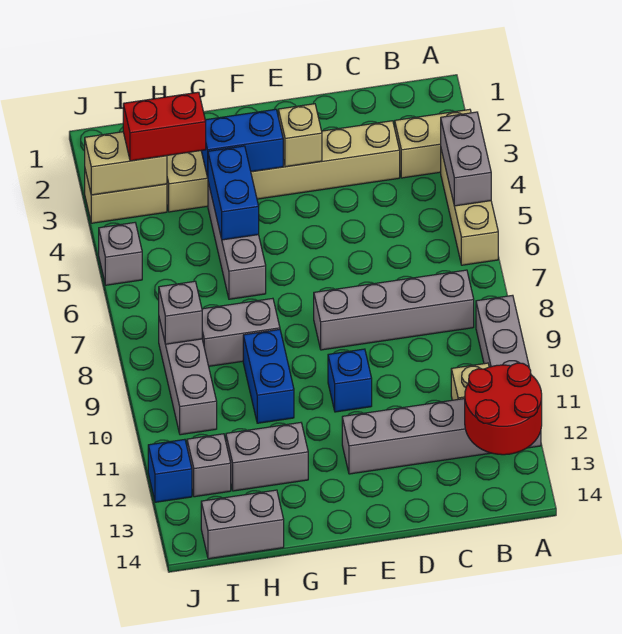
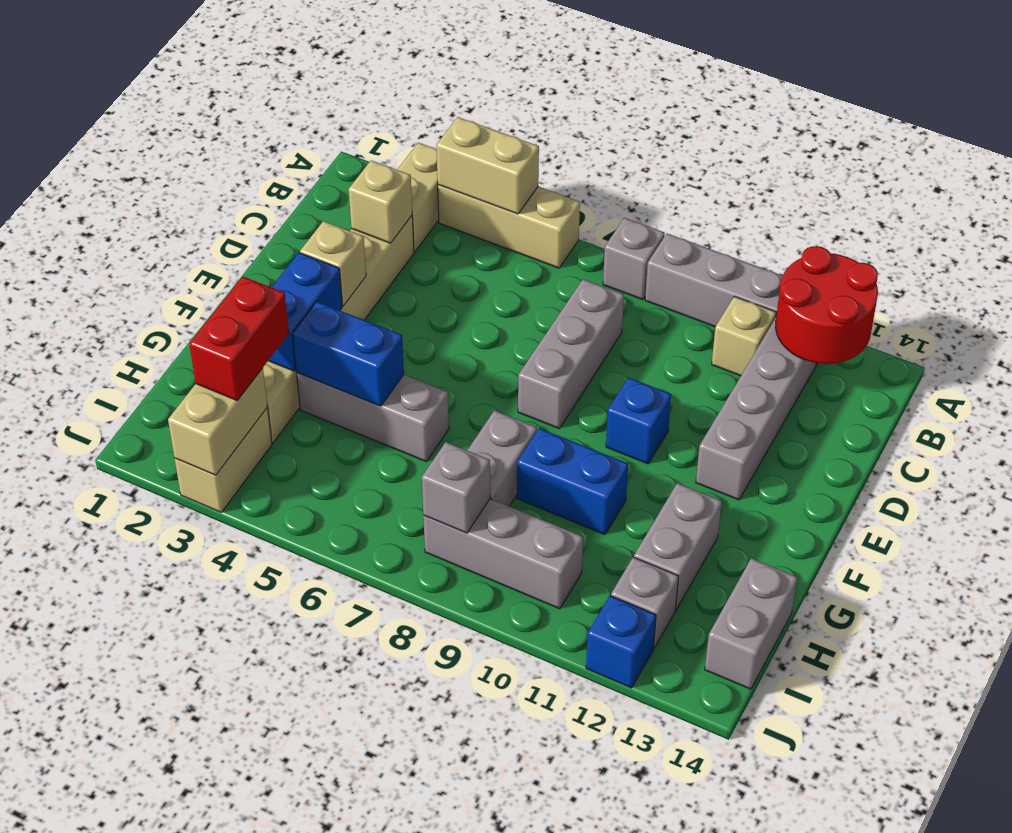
grey 1x2 brick [441,112,491,206] -> tan 1x2 brick [436,117,539,214]
grey 1x4 brick [314,270,474,350] -> grey 1x3 brick [518,279,624,429]
none -> tan 1x1 brick [349,160,412,243]
grey 1x1 brick [99,223,142,285] -> grey 1x1 brick moved to [603,218,665,300]

